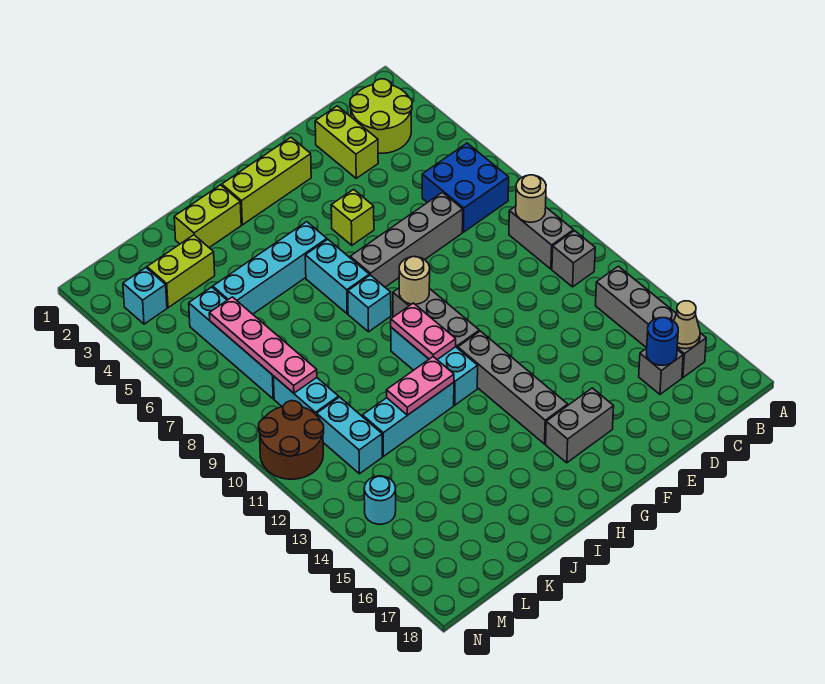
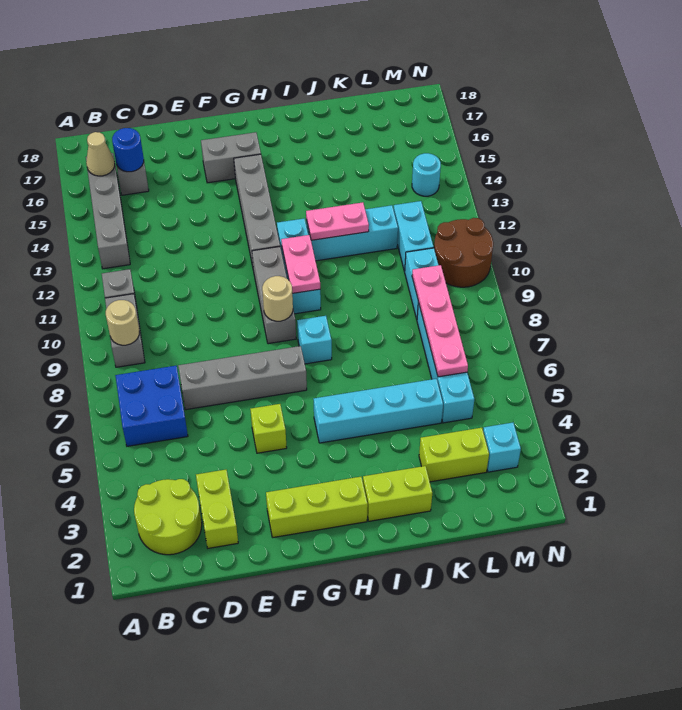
cyan 1x2 brick [305,239,369,314] -> none

